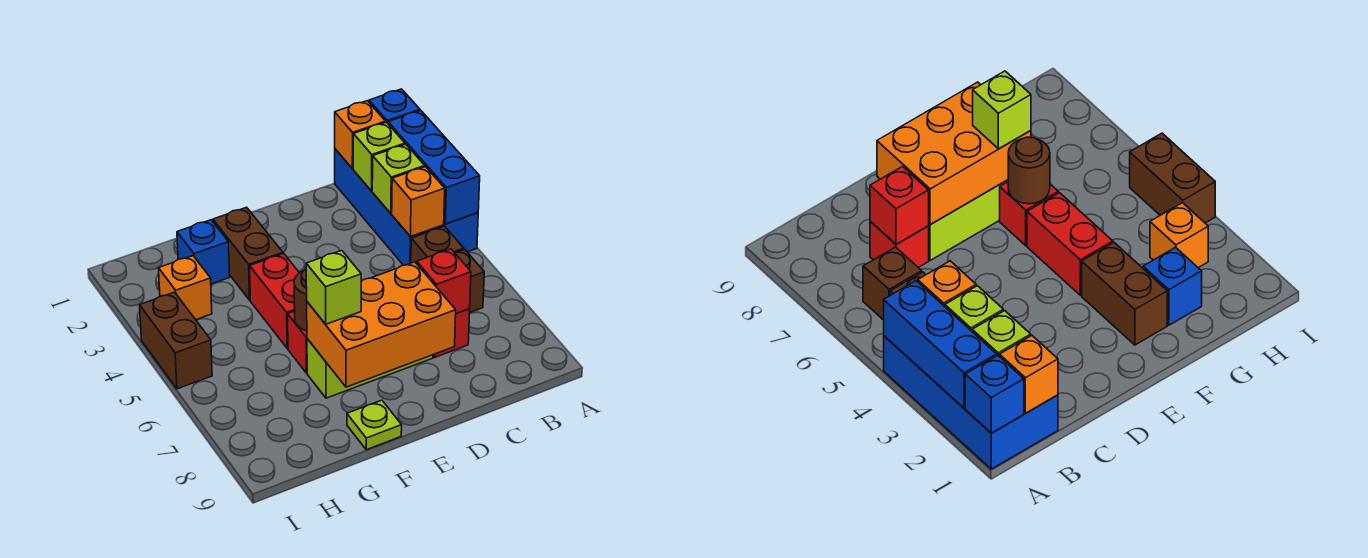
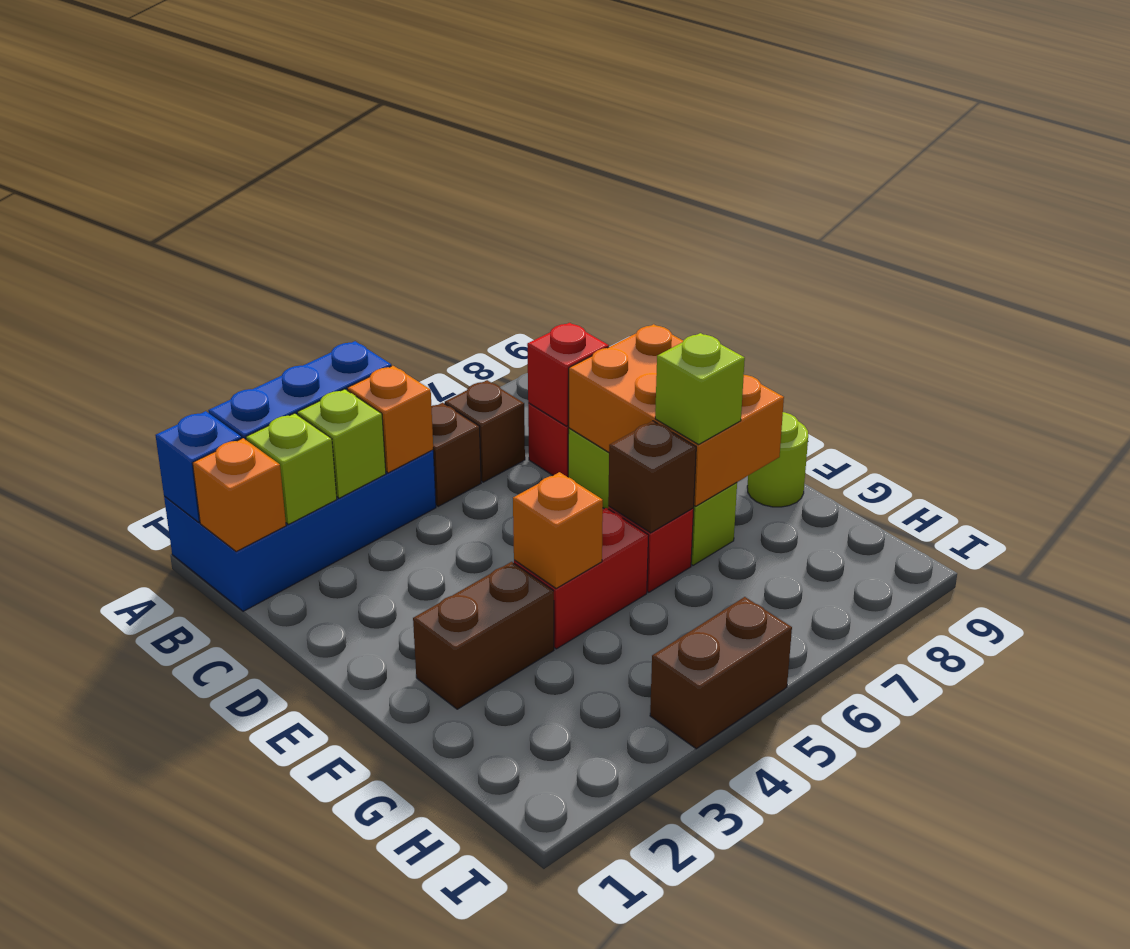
brown 1x1 round brick [294,269,307,331] -> brown 1x1 brick [608,421,696,533]
lime 1x1 plate [347,400,402,450] -> lime 1x1 round brick [747,412,808,507]
blue 1x1 brick [177,220,230,284] -> none
orange 1x1 brick [159,256,212,320] -> orange 1x1 brick moved to [513,472,603,589]

